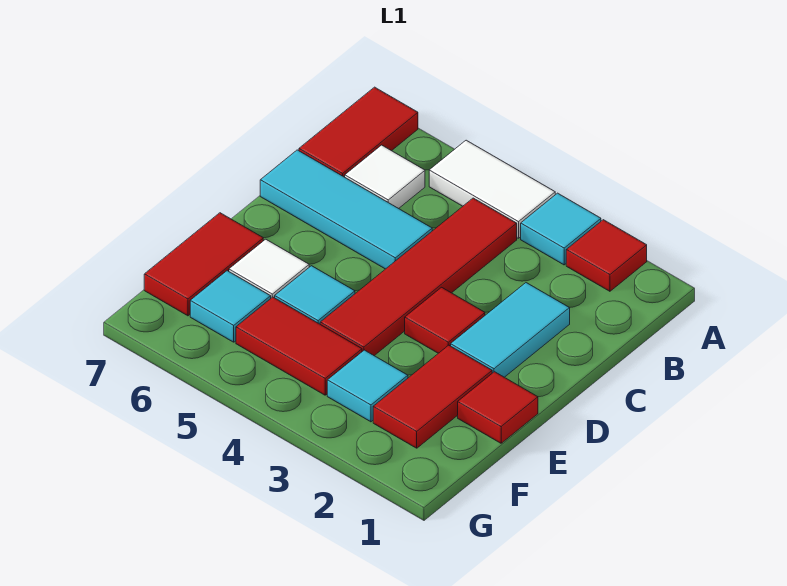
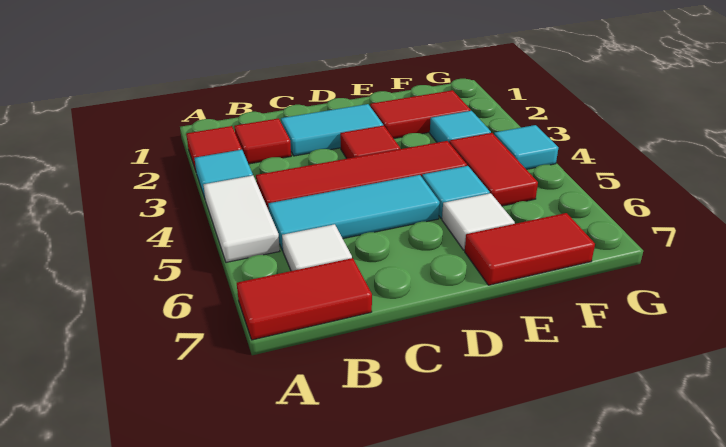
cyan 1x3 tile [260,150,432,269] -> cyan 1x3 tile turned to [268,175,440,251]
red 1x1 tile [458,372,538,443] -> red 1x1 tile moved to [234,119,291,164]
cyan 1x1 tile [190,271,271,342] -> cyan 1x1 tile moved to [494,125,558,169]

